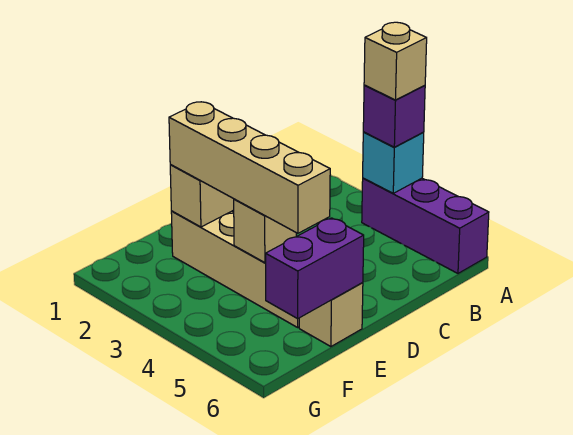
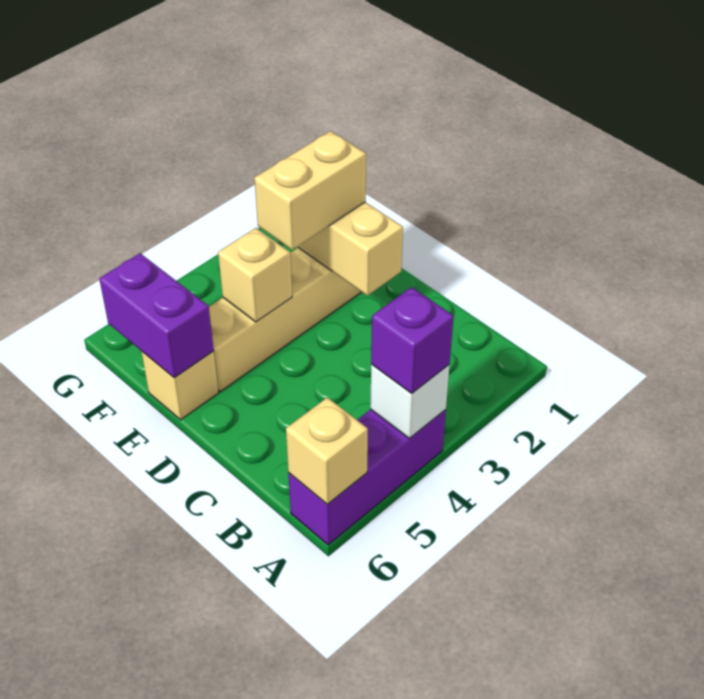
cyan 1x1 brick [363,132,424,193] -> white 1x1 brick [370,364,450,438]
tan 1x1 brick [364,22,427,100] -> tan 1x1 brick moved to [286,397,368,504]
tan 1x4 brick [169,102,330,233] -> tan 1x2 brick [254,131,366,250]

